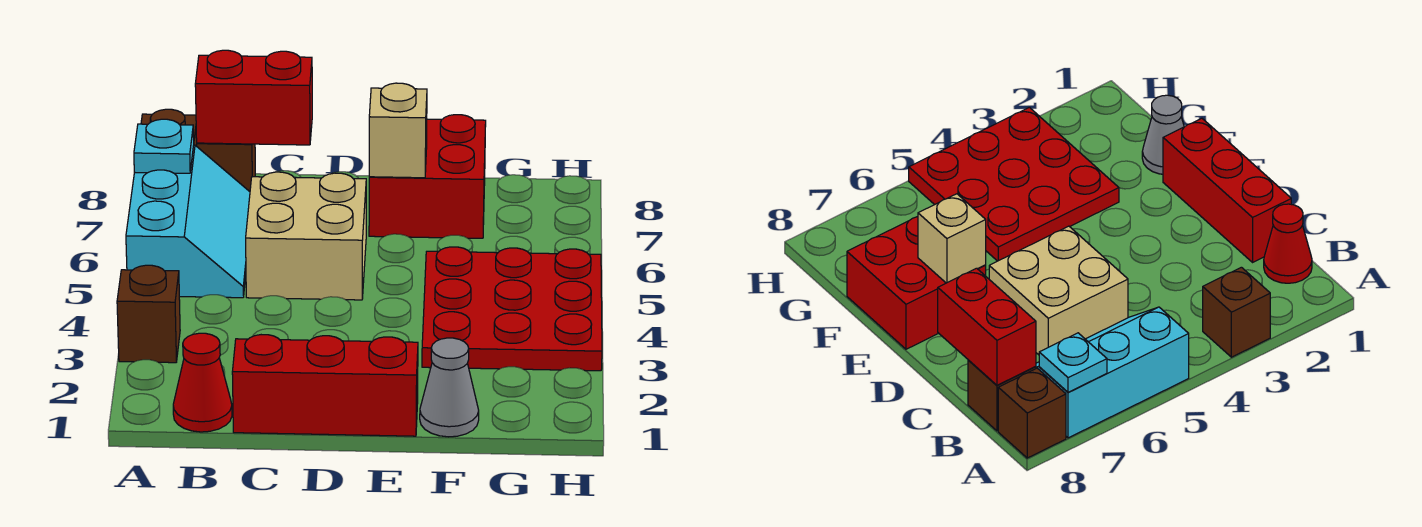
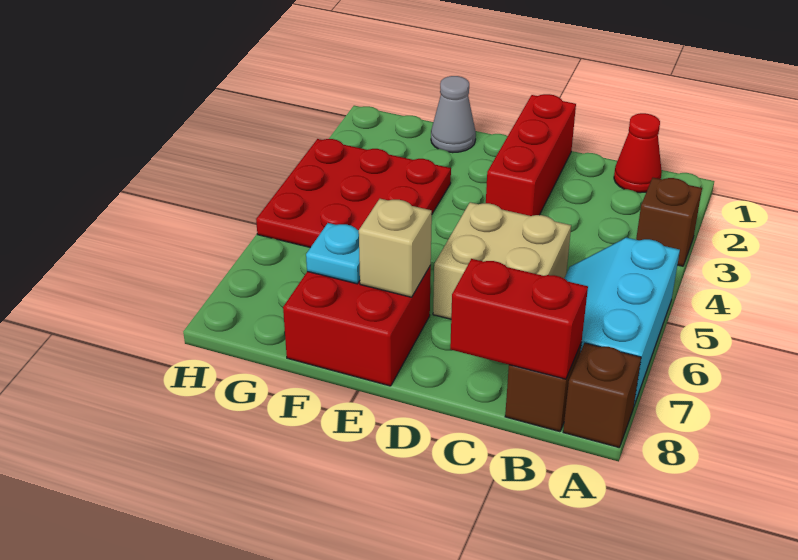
cyan 1x1 plate [134,119,194,173] -> cyan 1x1 plate moved to [306,223,360,284]
red 1x3 brick [232,335,418,436] -> red 1x3 brick turned to [486,94,576,216]

